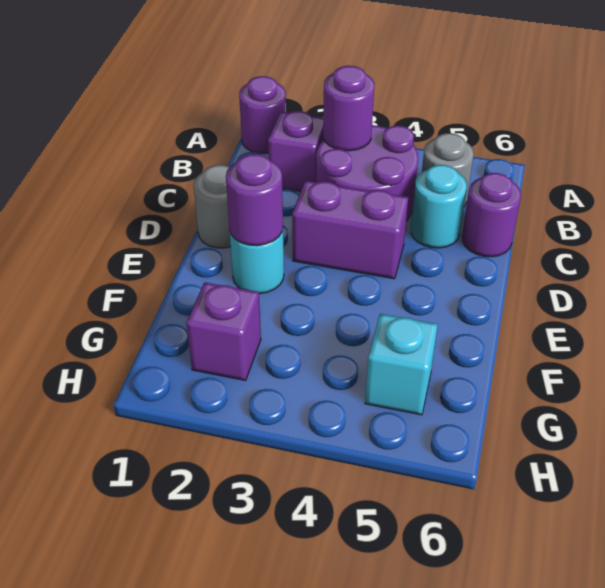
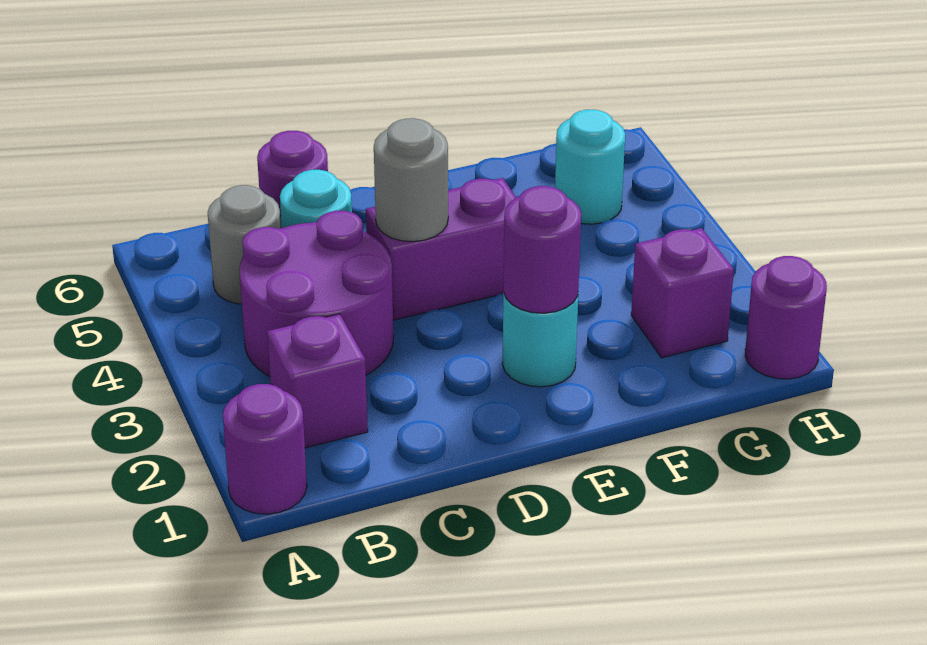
purple 1x1 round brick [323,66,375,151] -> purple 1x1 round brick moved to [745,256,827,379]
grey 1x1 round brick [193,165,231,248] -> grey 1x1 round brick moved to [374,118,448,242]
purple 1x2 brick [292,181,408,279] -> purple 1x2 brick turned to [366,178,516,320]
cyan 1x1 brick [365,314,438,415] -> cyan 1x1 round brick [555,110,625,224]

